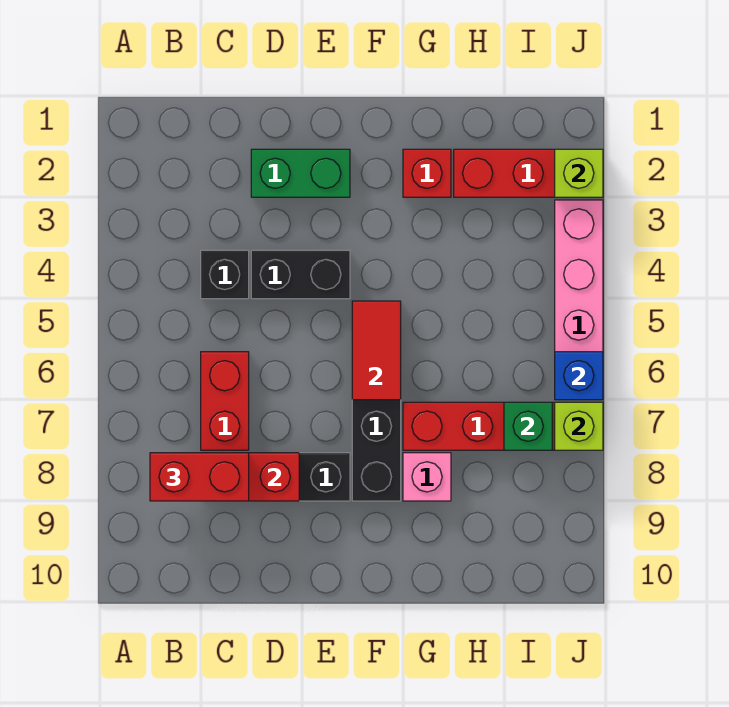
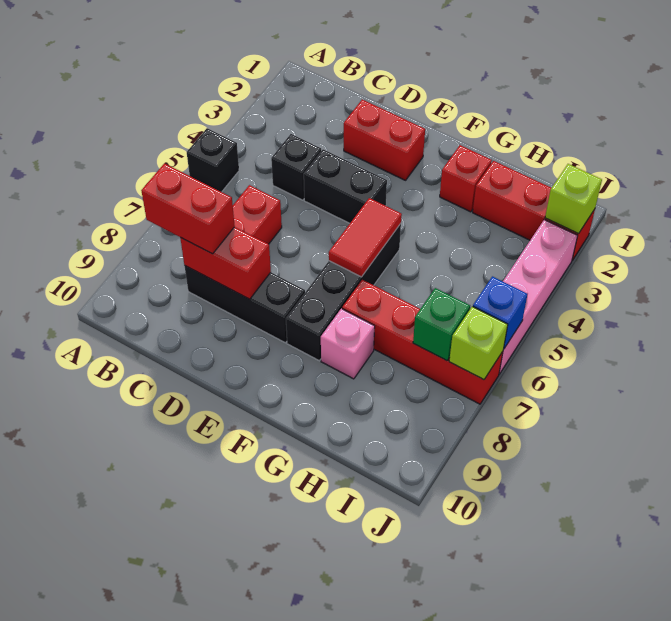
none -> black 1x1 brick [187,128,239,192]
green 1x2 brick [251,149,350,197] -> red 1x2 brick [344,100,425,180]

